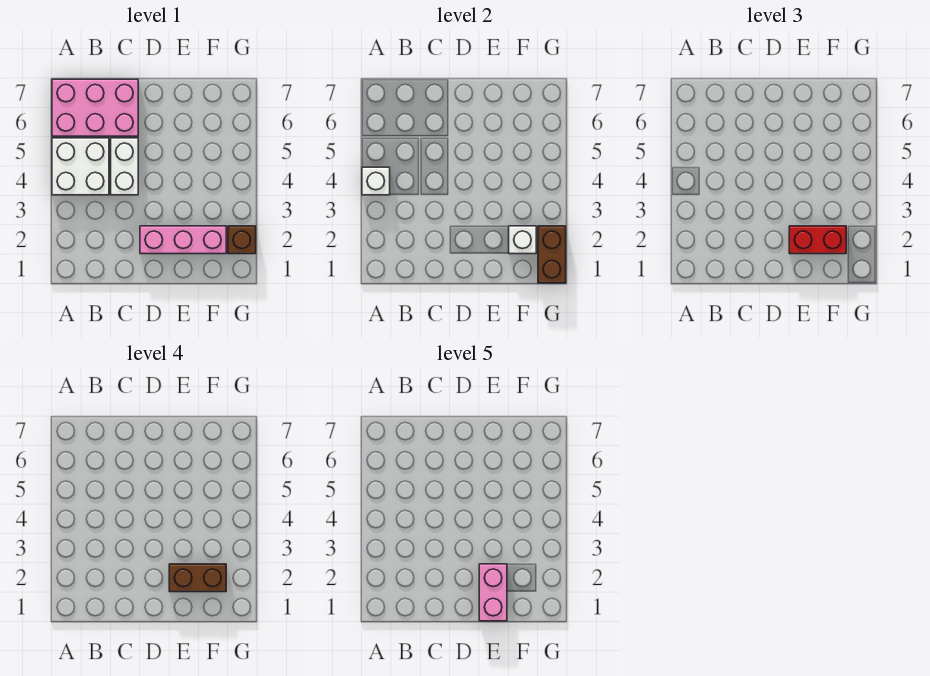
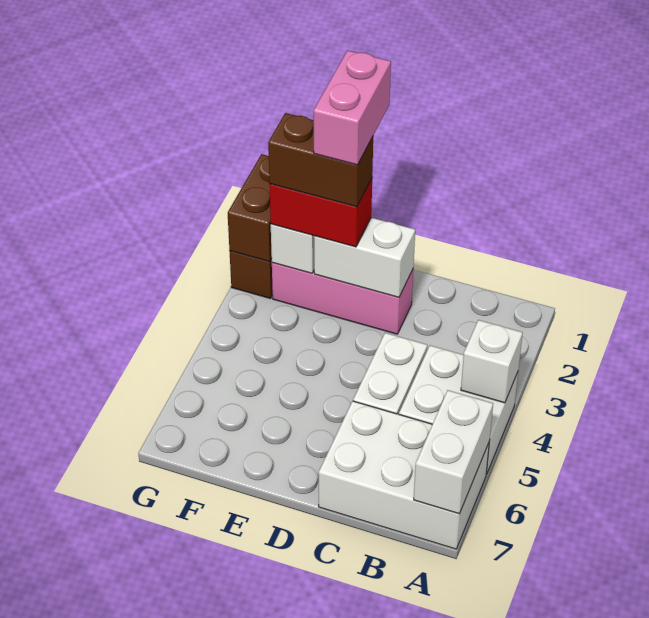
pink 2x3 brick [52,79,138,136] -> white 2x3 brick [319,401,489,549]
none -> white 1x2 brick [414,390,493,514]
none -> white 1x2 brick [314,218,415,297]

